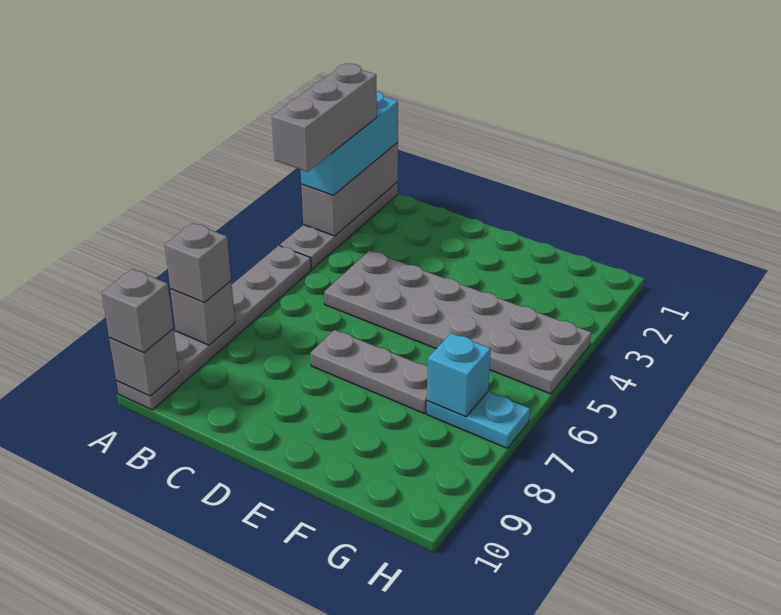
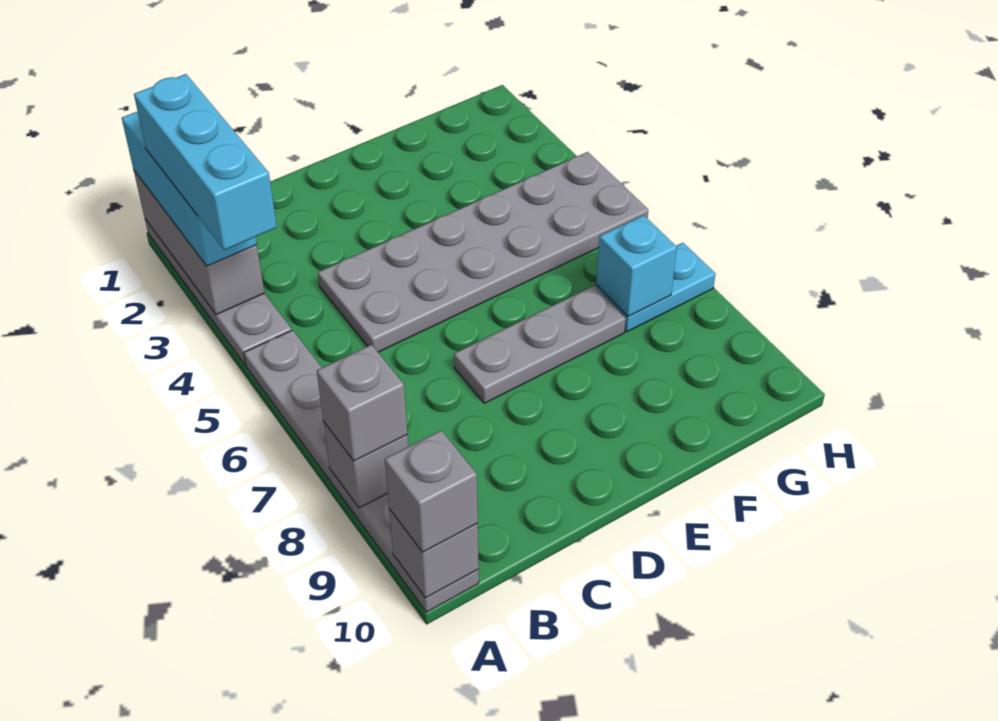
grey 1x3 brick [272,64,377,172] -> cyan 1x3 brick [134,74,277,250]

